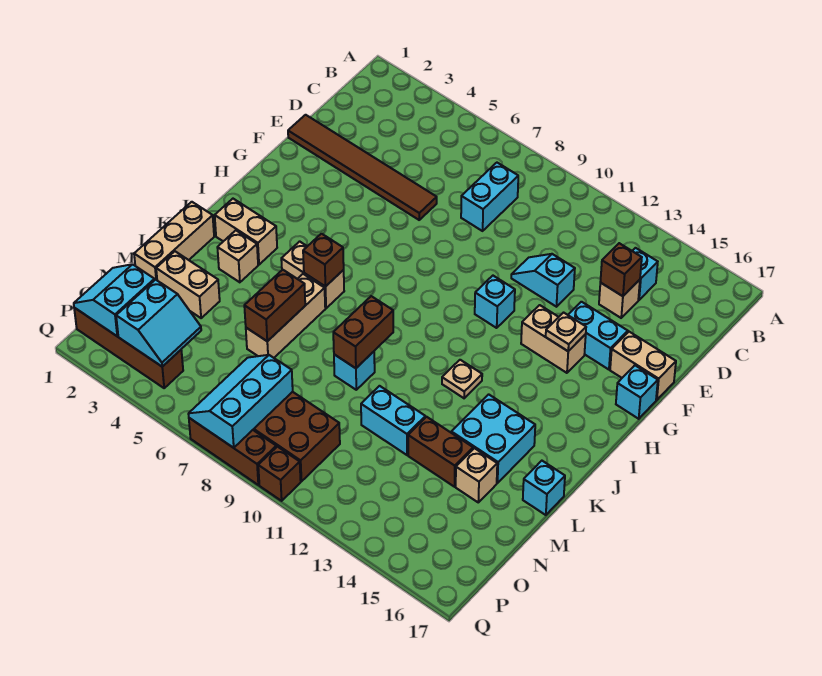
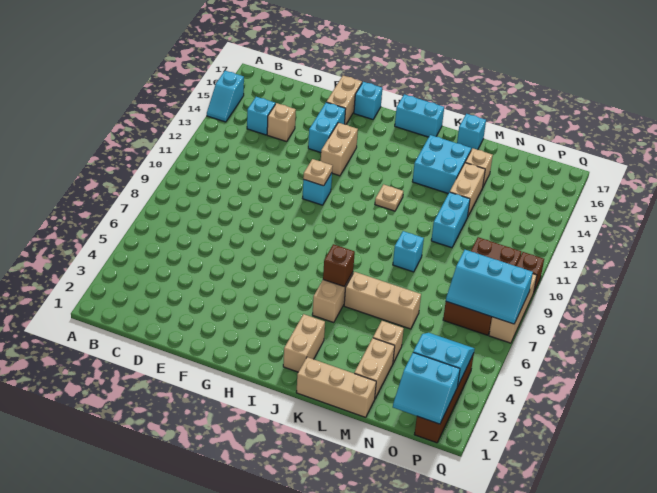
cyan 1x2 brick [461,163,518,231] -> cyan 1x2 brick moved to [395,94,444,137]
brown 1x1 brick [600,243,642,296] -> none
brown 1x6 tile [288,115,437,220] -> none
cyan 1x2 slope [511,254,575,307] -> cyan 1x2 slope moved to [207,71,244,122]
tan 1x1 plate [546,313,586,351] -> tan 1x1 plate moved to [303,159,333,186]
tan 1x1 brick [217,230,258,282] -> tan 1x1 brick moved to [373,321,404,363]
brown 1x2 brick [333,296,393,368] -> none
brown 1x2 brick [244,270,305,341] -> none
brown 1x2 brick [408,417,473,487] -> tan 1x2 brick [450,163,485,216]
brown 1x3 brick [189,418,276,485] -> tan 1x3 brick [489,274,537,343]

